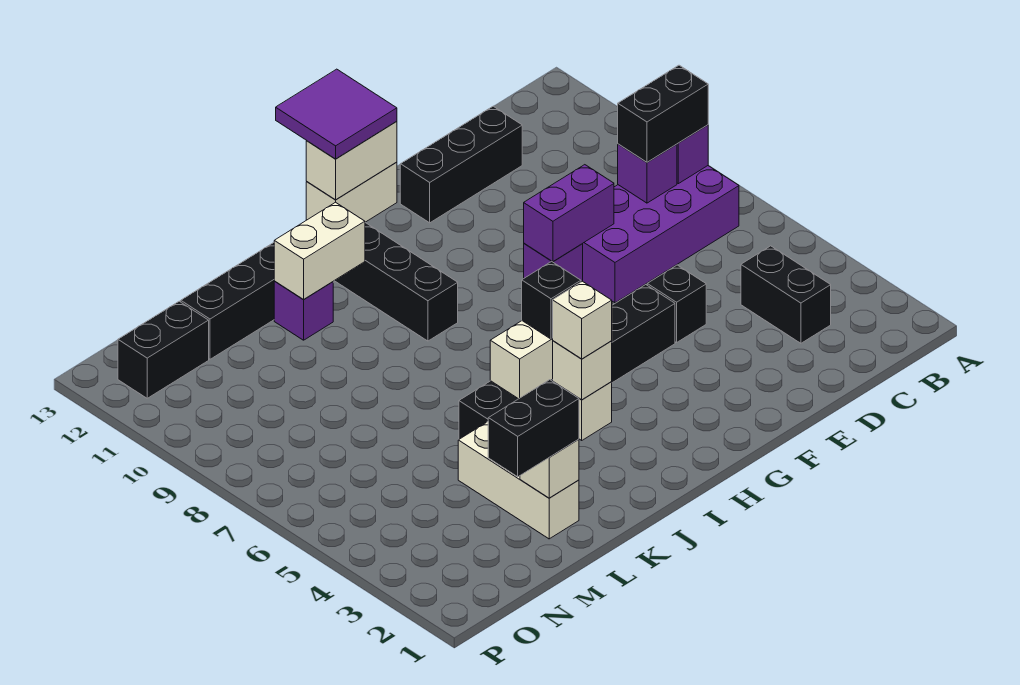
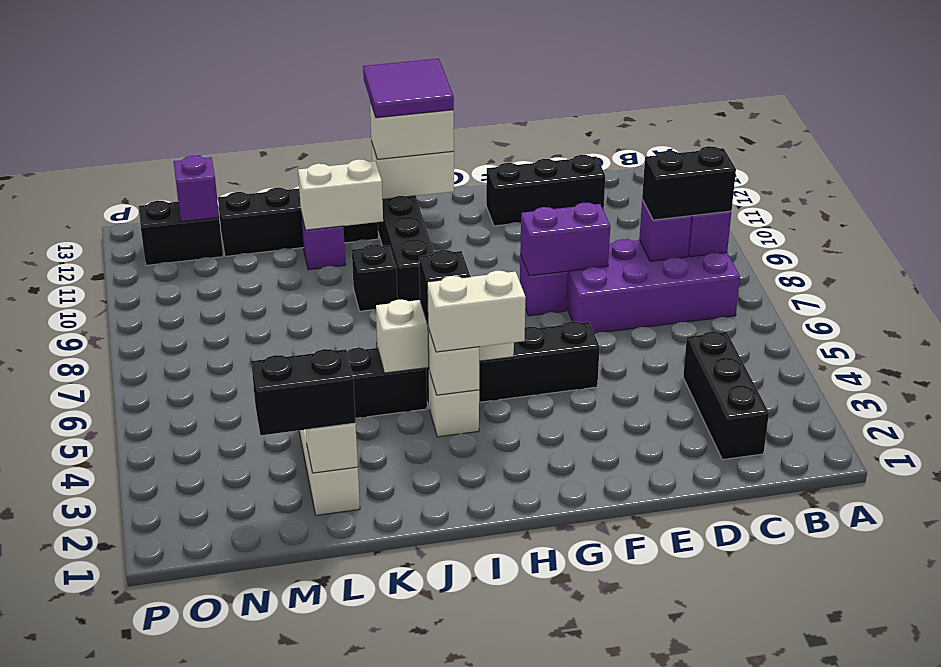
black 1x2 brick [741,246,831,343] -> black 1x3 brick [683,332,769,460]
black 1x1 brick [647,265,706,343] -> black 1x1 brick moved to [352,244,398,311]
white 1x1 brick [552,281,612,359] -> white 1x2 brick [427,271,526,352]
none -> purple 1x1 brick [174,156,219,222]

